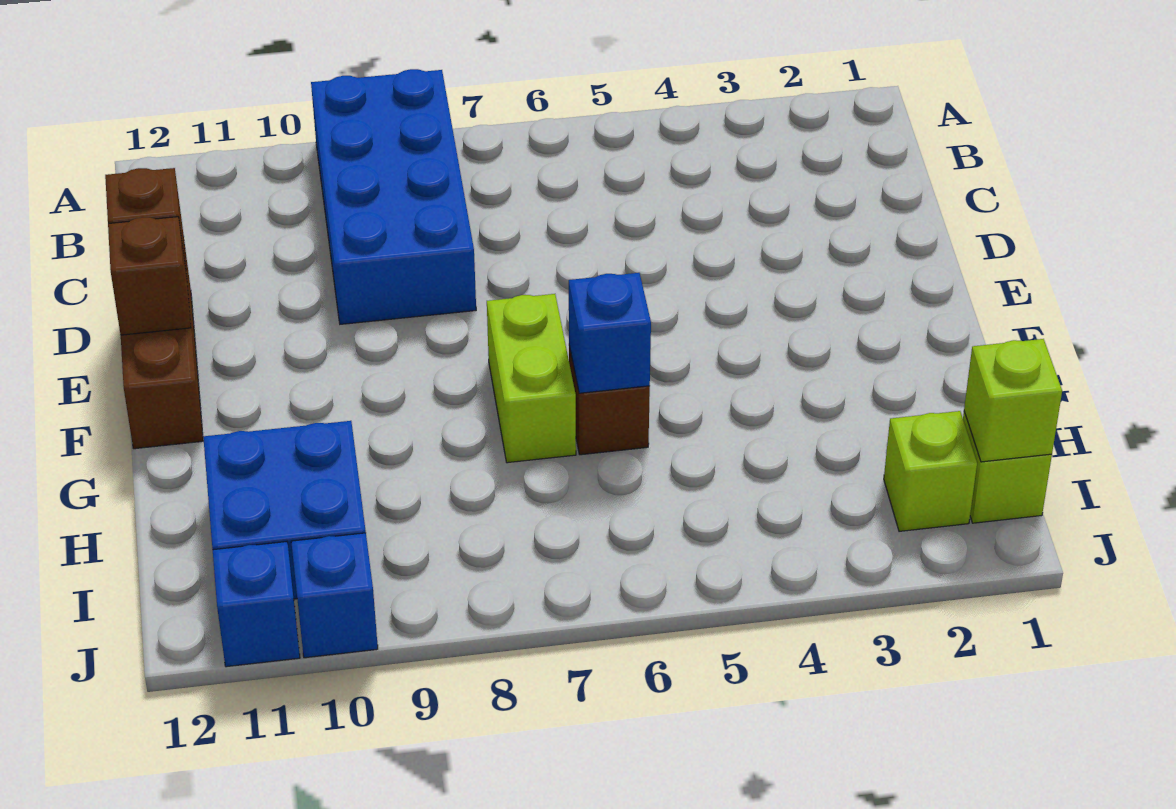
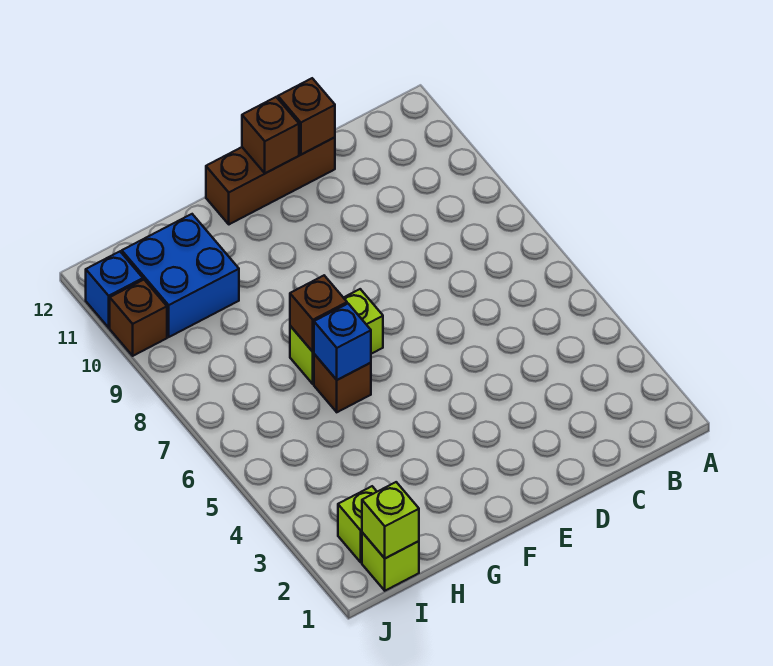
blue 2x4 brick [311,69,476,324] -> none
none -> brown 1x1 brick [290,276,347,352]
blue 1x1 brick [291,533,378,658] -> brown 1x1 brick [110,280,167,356]

